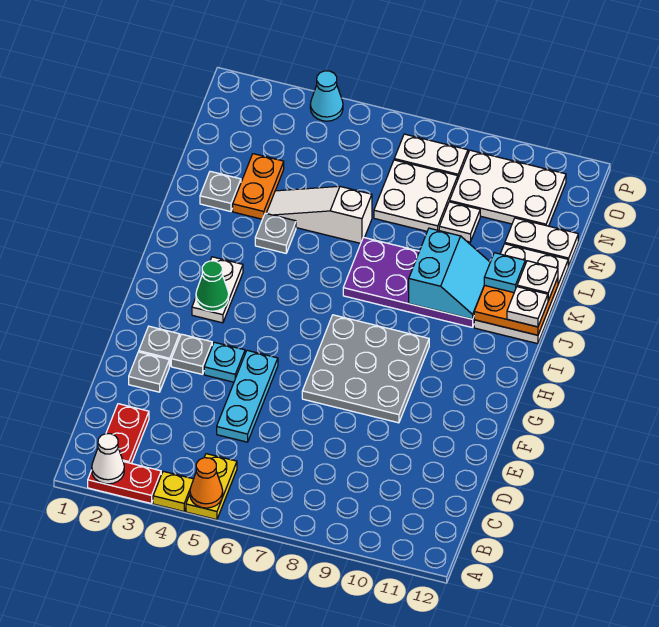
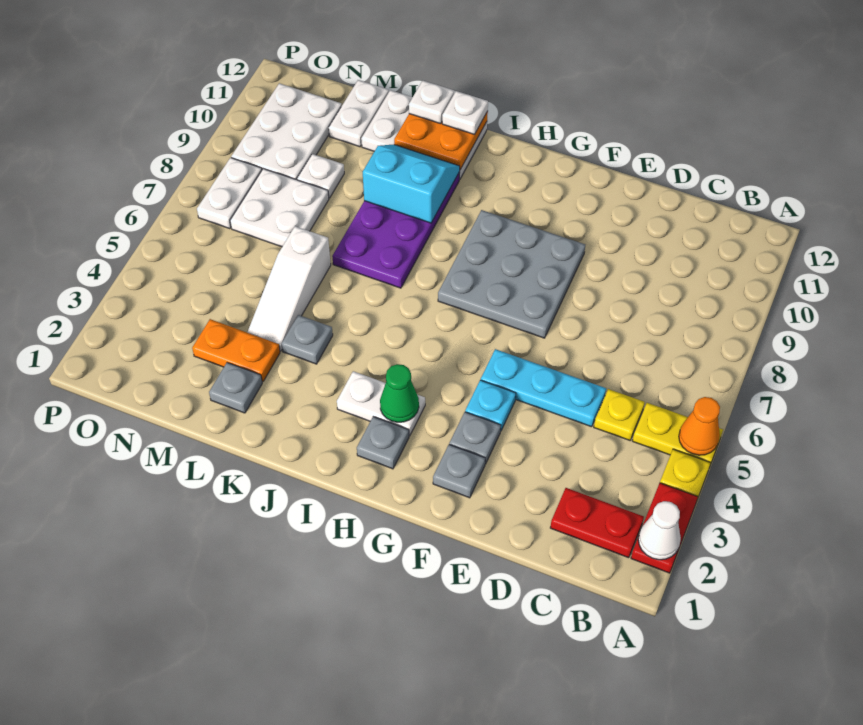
none -> yellow 1x1 plate [594,389,645,440]
grey 1x1 plate [129,352,169,392] -> grey 1x1 plate moved to [357,417,409,469]
cyan 1x1 plate [484,253,525,293] -> none
cyan 1x1 cone [310,71,343,121] -> none

